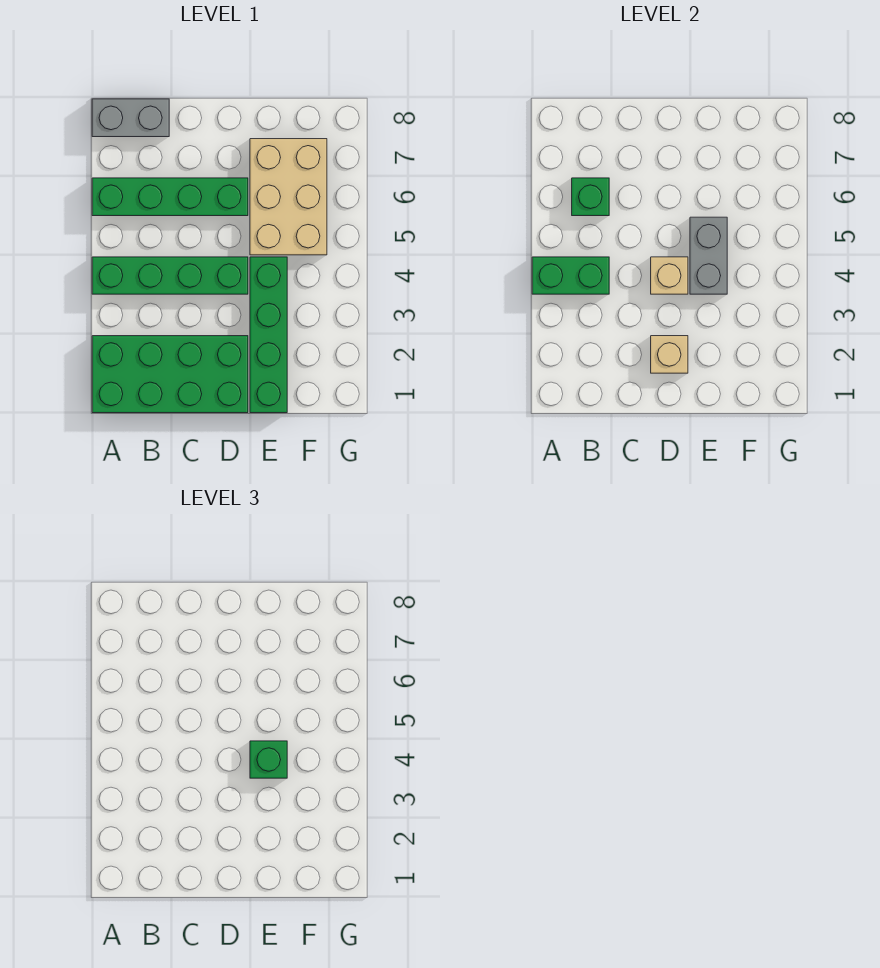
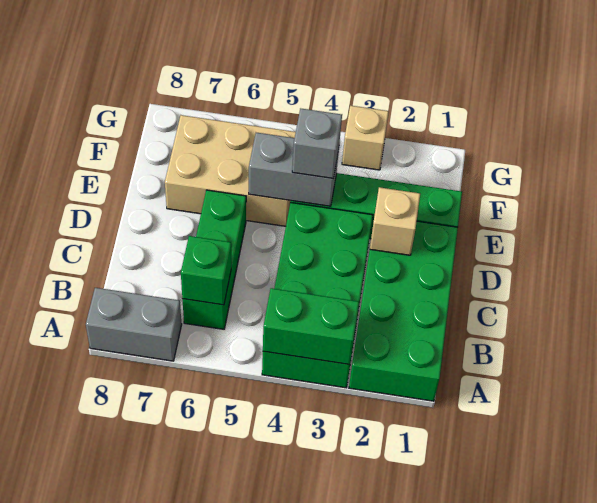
green 1x4 brick [92,257,248,294] -> green 2x4 brick [262,203,373,388]
green 1x2 brick [532,257,609,294] -> green 1x2 brick turned to [263,288,359,365]
green 1x4 brick [92,178,248,216] -> green 1x3 brick [182,190,246,329]
grey 1x2 brick [92,99,169,137] -> grey 1x2 brick turned to [86,288,182,361]
tan 1x1 brick [651,257,688,294] -> tan 1x1 brick moved to [342,106,389,170]
green 1x1 brick [250,741,287,778] -> grey 1x1 brick [292,108,342,178]

